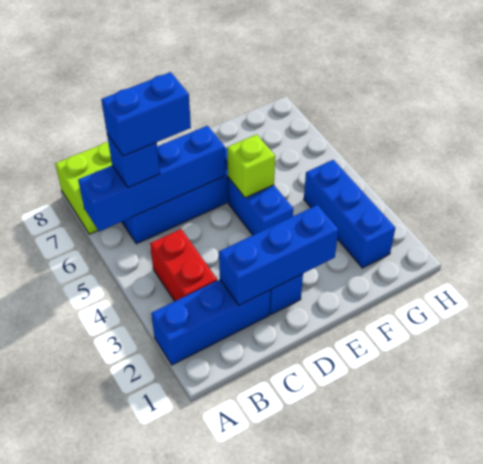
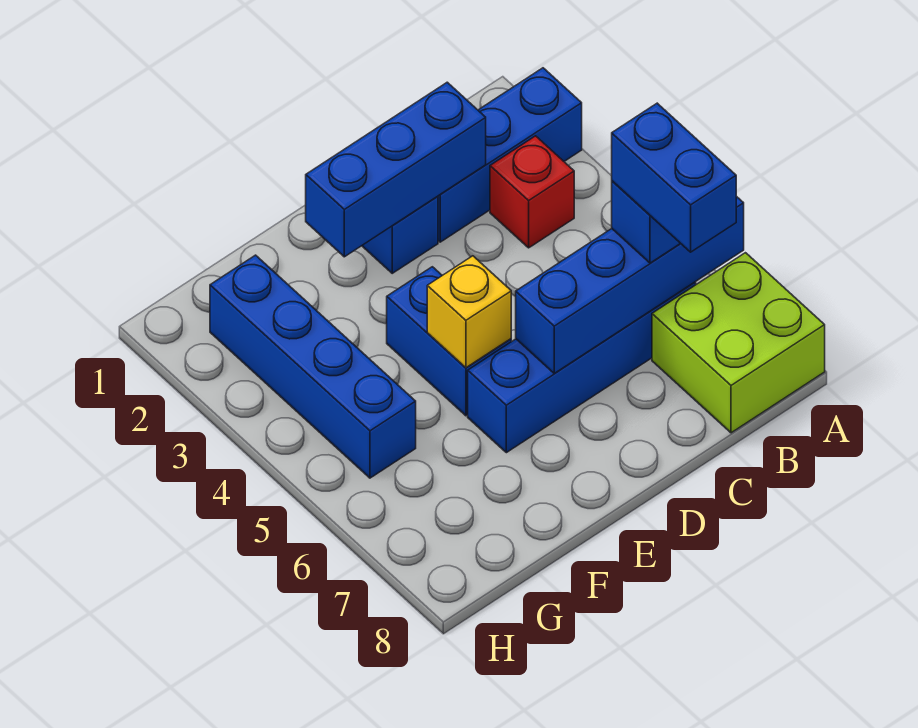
red 1x2 brick [150,229,217,301] -> red 1x1 brick [490,136,574,248]
blue 1x2 brick [101,72,191,156] -> blue 1x2 brick turned to [612,103,736,252]
lime 1x1 brick [227,134,275,198] -> yellow 1x1 brick [427,256,511,368]
blue 1x3 brick [304,160,395,268] -> blue 1x4 brick [210,255,416,478]

